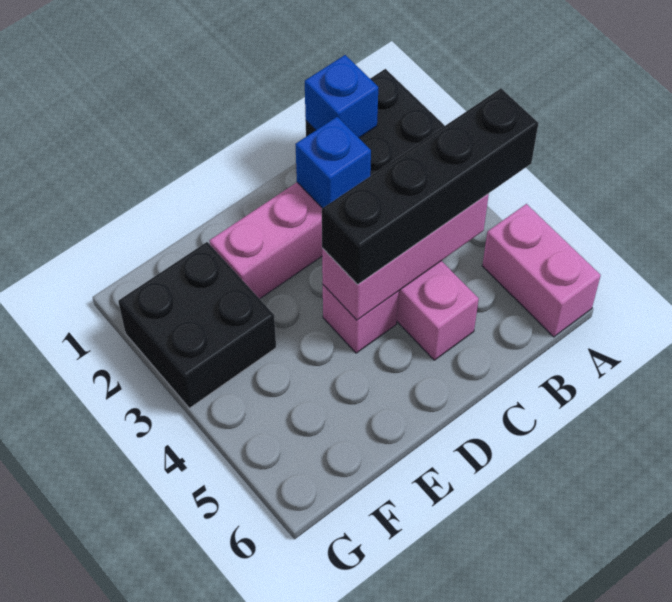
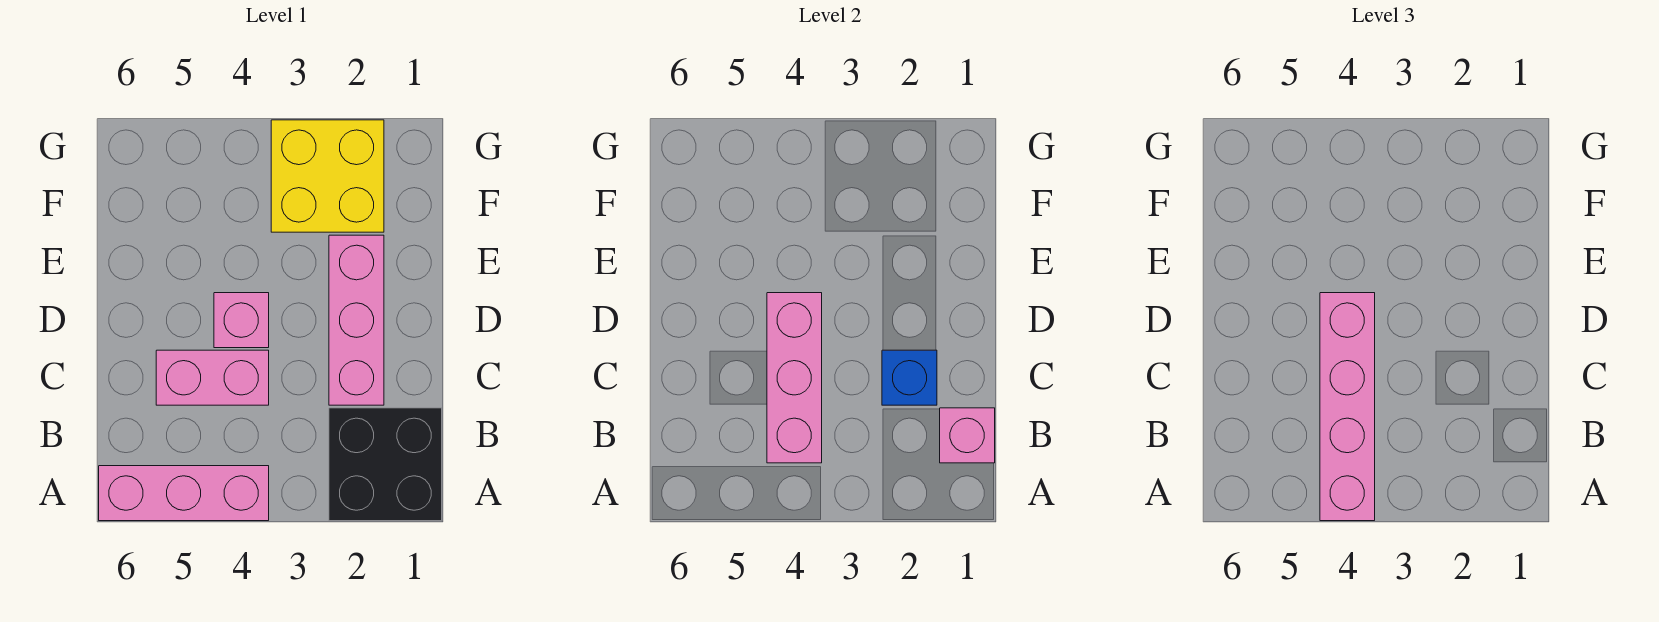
black 1x4 brick [322,88,538,285] -> pink 1x4 brick [1320,293,1375,521]
pink 1x2 brick [482,204,601,337] -> pink 1x3 brick [99,466,269,521]
blue 1x1 brick [305,55,378,138] -> pink 1x1 brick [940,408,995,463]
black 2x2 brick [118,242,276,408] -> yellow 2x2 brick [271,120,384,232]

